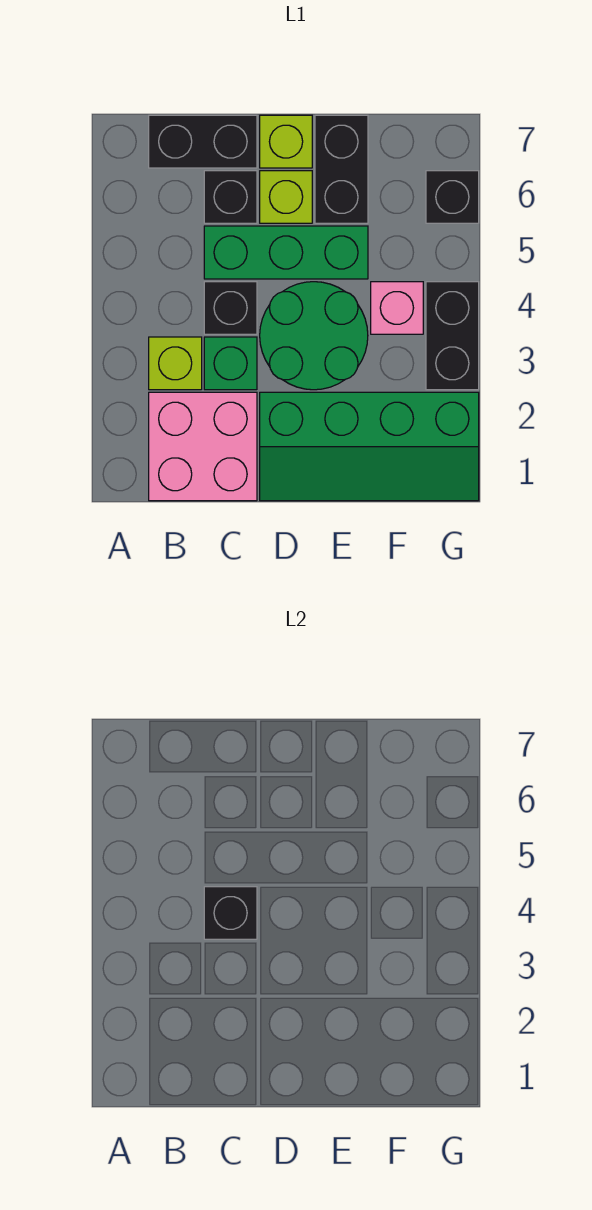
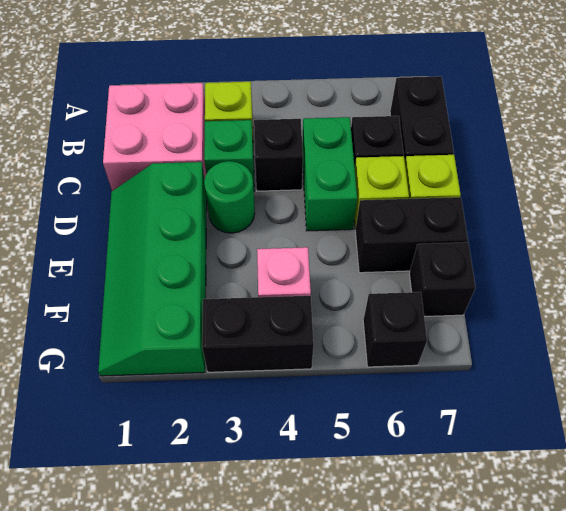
black 1x1 brick [204,887,257,939] -> black 1x1 brick moved to [409,242,476,316]
green 1x3 brick [204,226,368,279] -> green 1x2 brick [302,117,357,231]
green 2x2 round brick [260,282,368,390] -> green 1x1 round brick [204,161,255,233]

